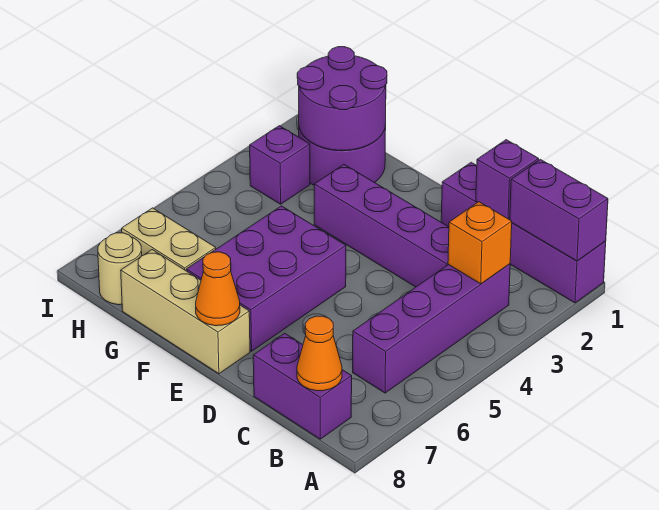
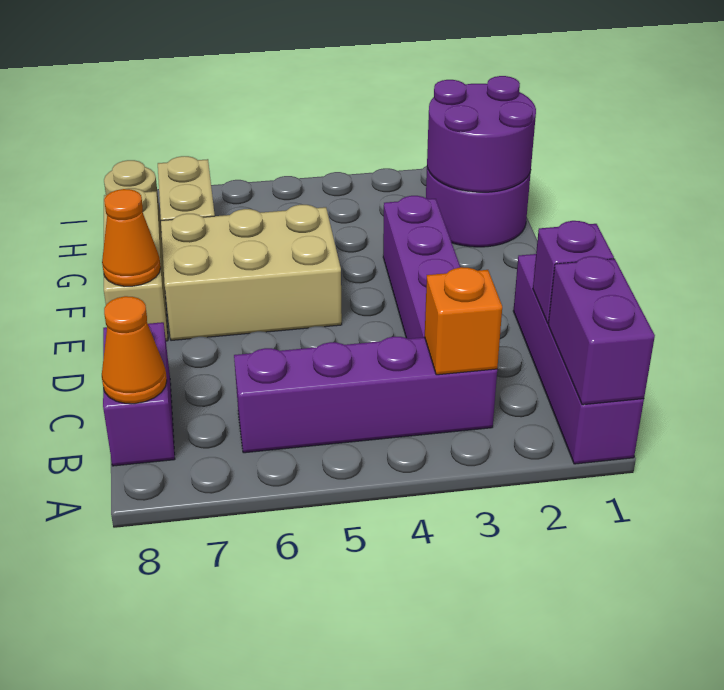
purple 2x3 brick [186,206,346,351] -> tan 2x3 brick [161,205,342,340]
purple 1x1 brick [250,126,310,204] -> none

